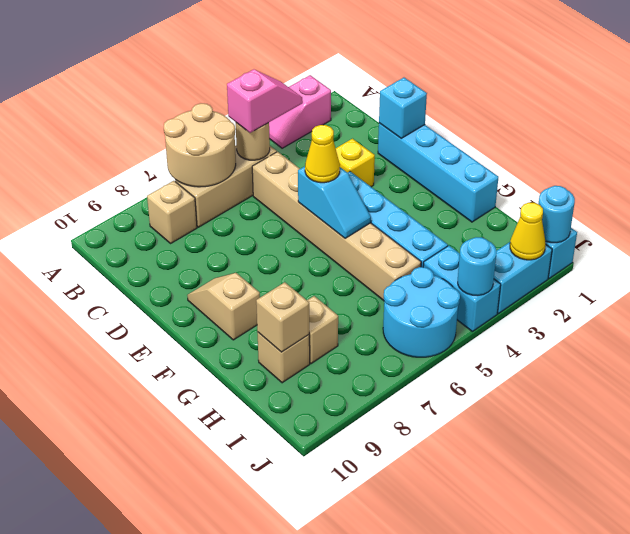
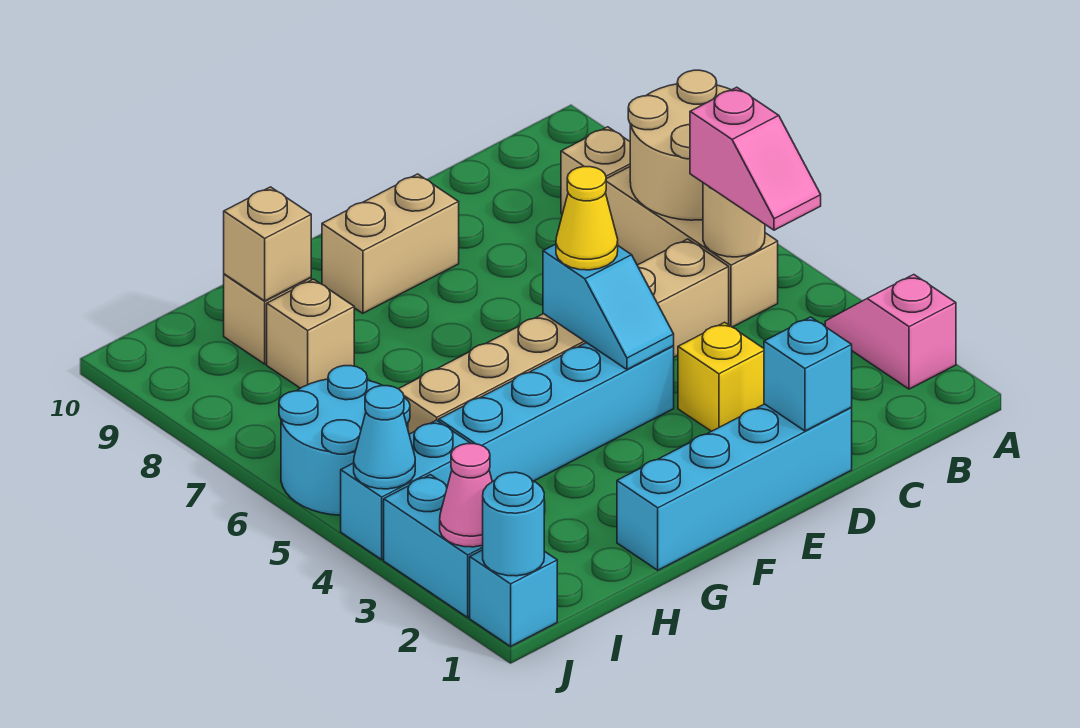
cyan 1x2 slope [298,166,371,238] -> cyan 1x2 slope turned to [543,244,674,369]
tan 1x2 slope [187,273,260,340] -> tan 1x2 brick [322,174,459,313]
yellow 1x1 cone [510,203,546,260] -> pink 1x1 cone [440,444,492,547]
cyan 1x1 round brick [458,237,496,296] -> cyan 1x1 cone [354,386,415,489]

